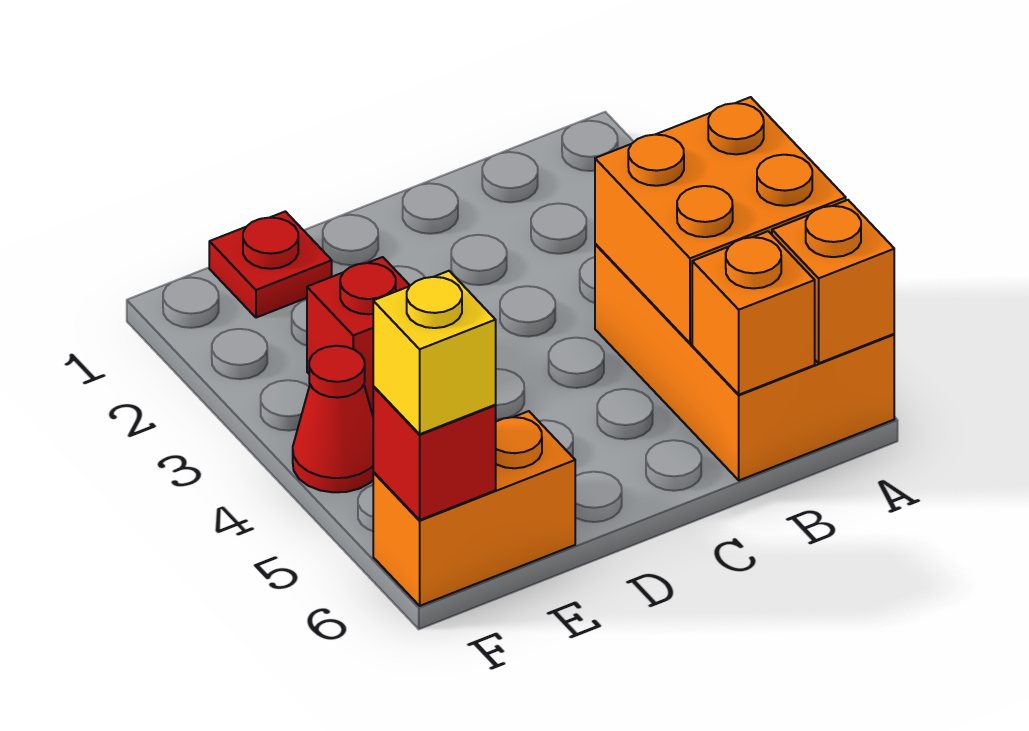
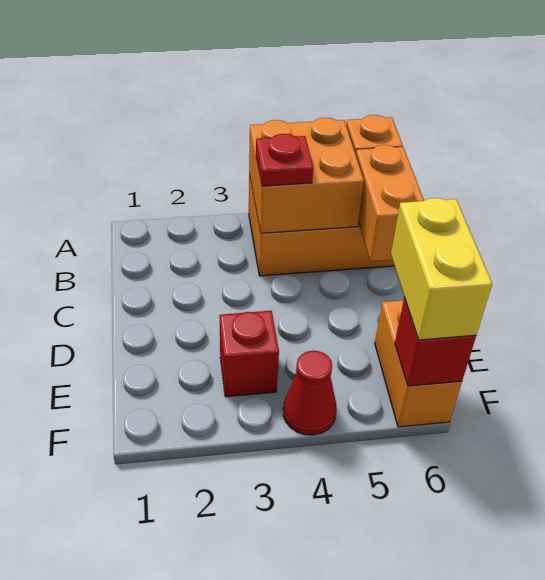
orange 1x1 brick [692,231,815,395] -> orange 1x2 brick [356,145,424,262]
red 1x1 plate [209,211,332,318] -> red 1x1 plate moved to [256,134,313,186]
yellow 1x1 brick [373,271,496,434] -> yellow 1x2 brick [391,198,492,340]

